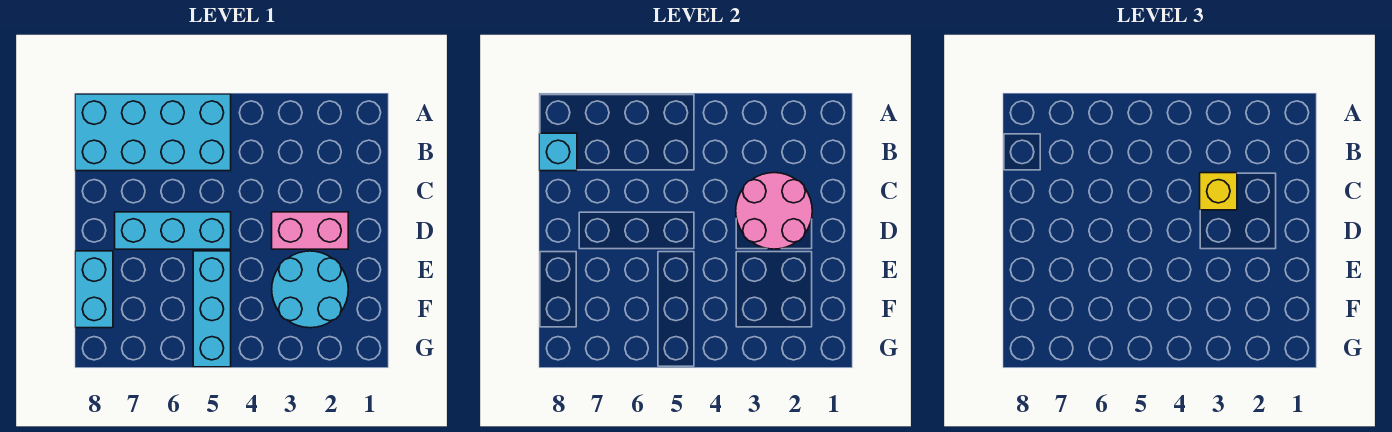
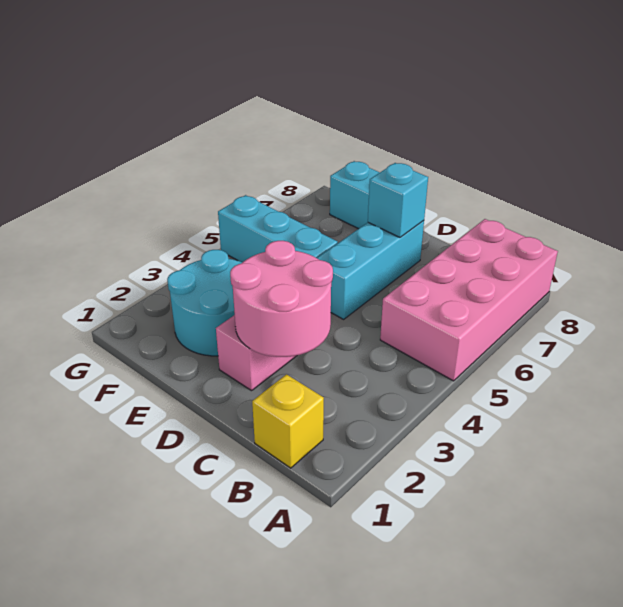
cyan 2x4 brick [75,94,231,171] -> pink 2x4 brick [380,219,558,381]
cyan 1x1 brick [539,133,577,171] -> cyan 1x1 brick moved to [368,163,428,237]
yellow 1x1 brick [1200,173,1237,210] -> yellow 1x1 brick moved to [252,374,324,468]

